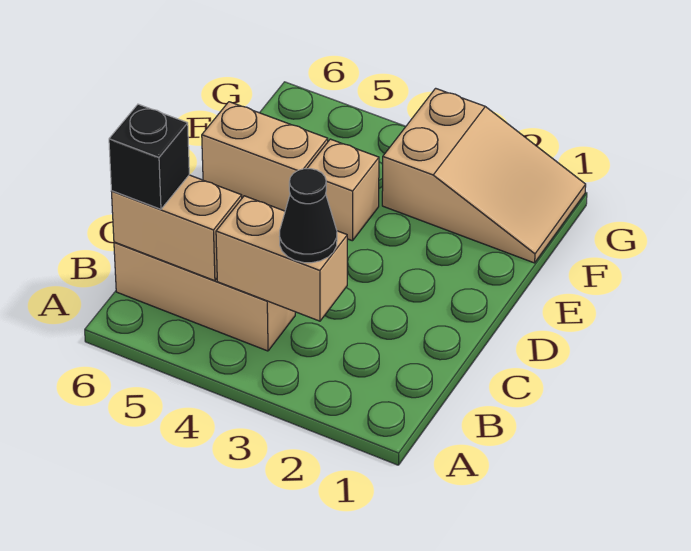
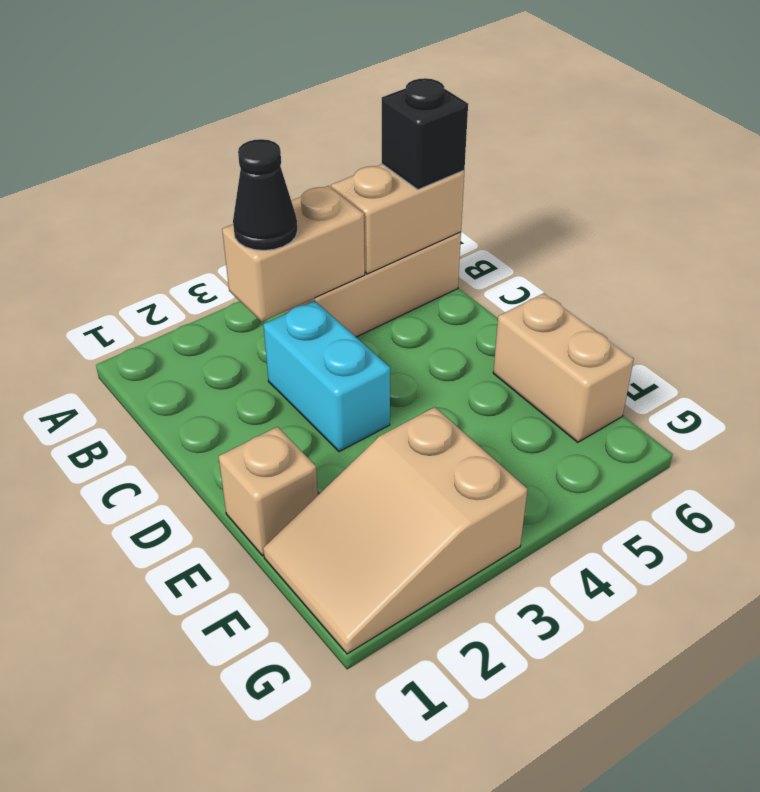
none -> cyan 1x2 brick [263,301,390,452]
tan 1x1 brick [307,139,379,241] -> tan 1x1 brick moved to [219,427,318,556]
tan 1x2 brick [202,102,328,211] -> tan 1x2 brick turned to [493,293,634,442]

